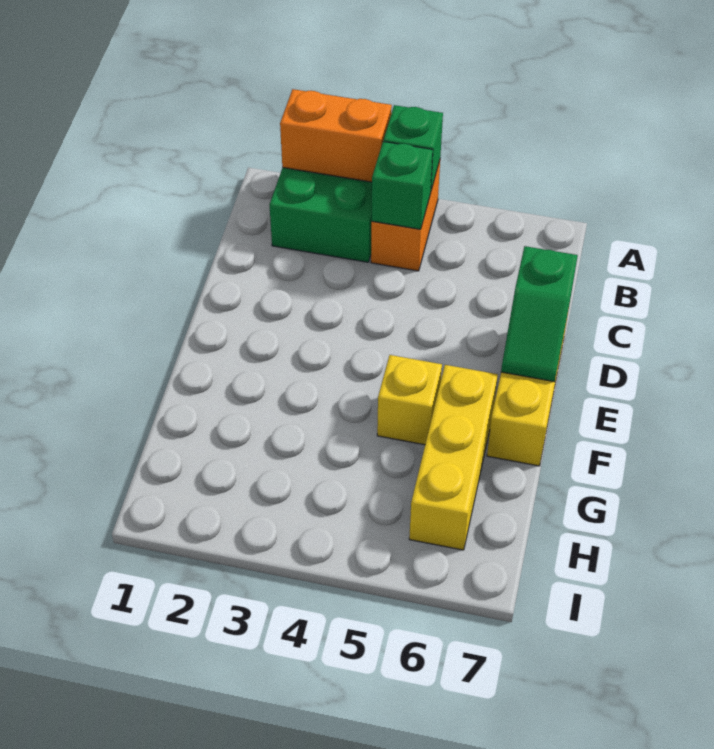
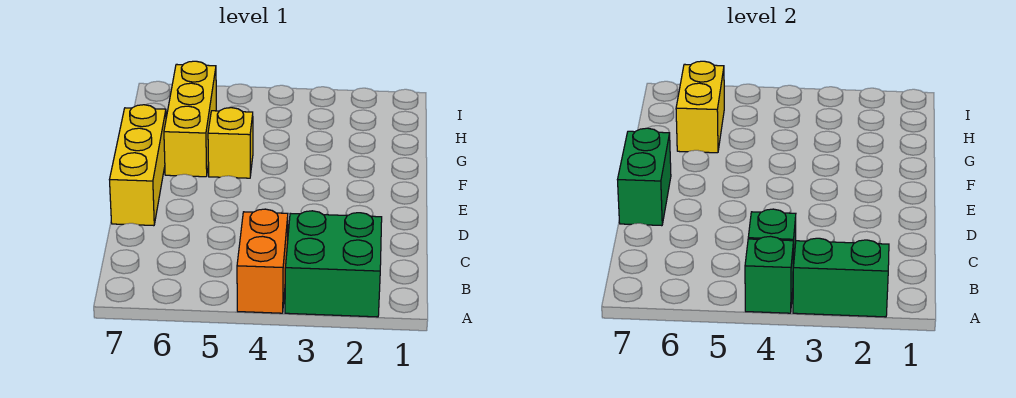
orange 1x2 brick [280,89,392,182] -> green 1x2 brick [793,238,889,317]
green 1x2 slope [501,246,578,382] -> green 1x2 brick [618,128,671,226]
none -> yellow 1x2 brick [676,61,724,153]

